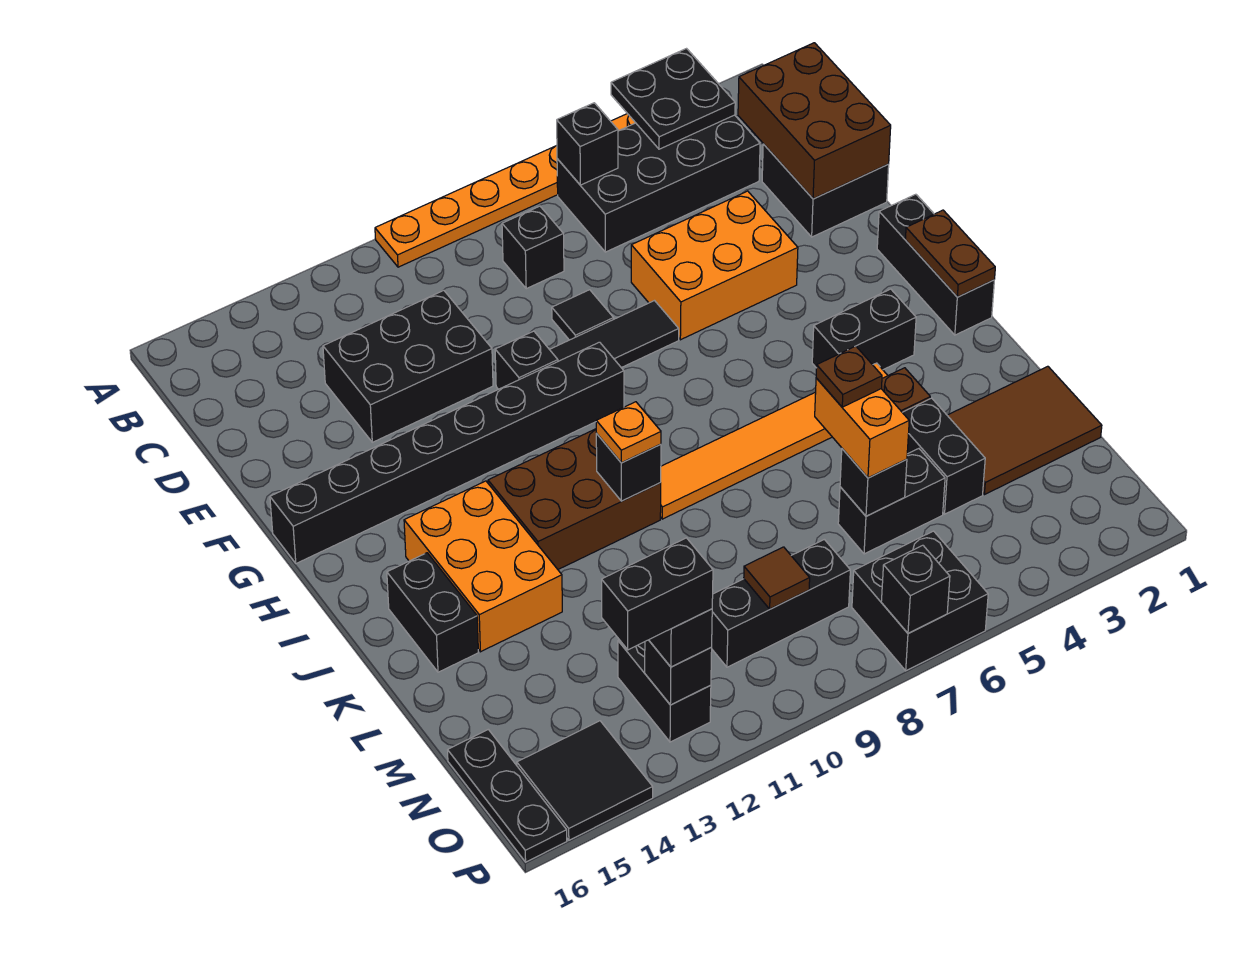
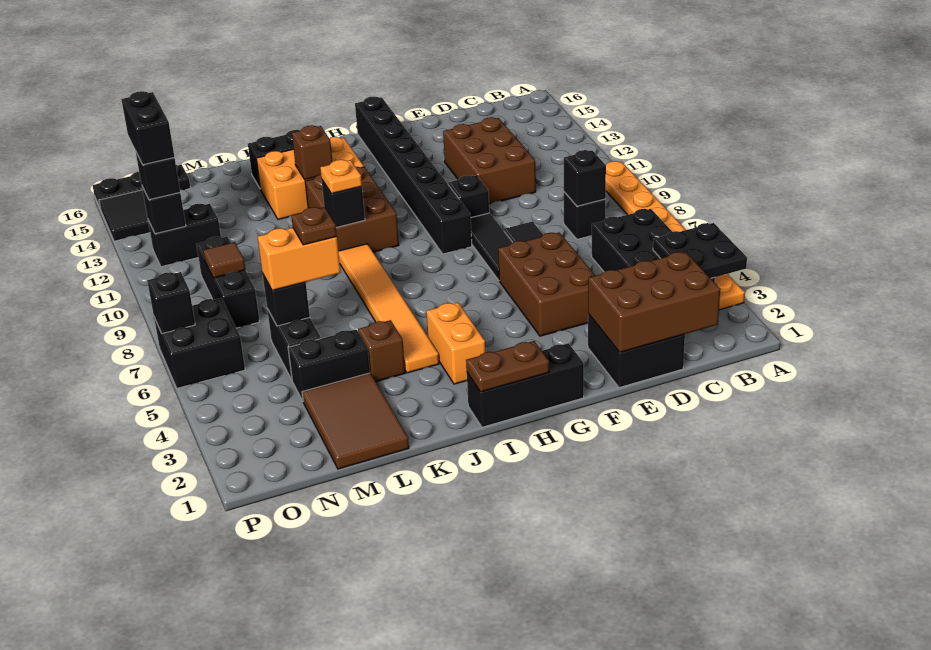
black 1x1 brick [557,103,618,185] -> black 1x1 brick moved to [564,150,606,206]
black 2x3 brick [323,290,493,442] -> brown 2x3 brick [443,117,536,204]
orange 2x3 brick [631,191,798,340] -> brown 2x3 brick [498,232,595,336]
black 1x2 brick [812,289,916,370] -> orange 1x2 brick [426,302,485,384]
none -> brown 1x1 brick [292,125,333,180]

